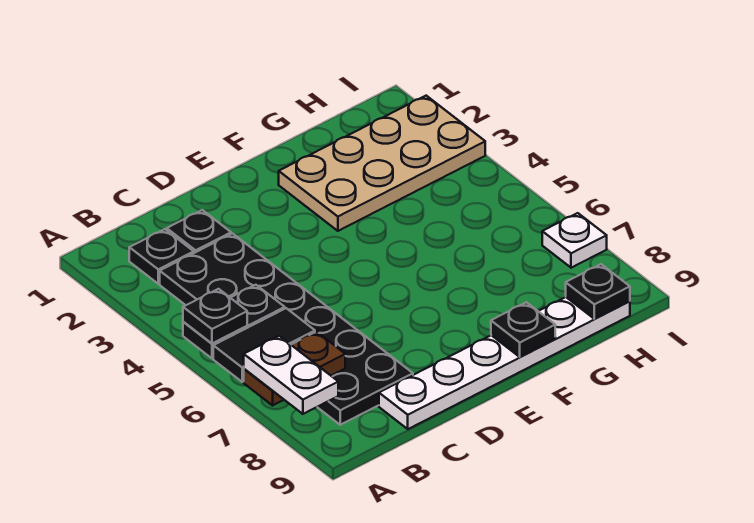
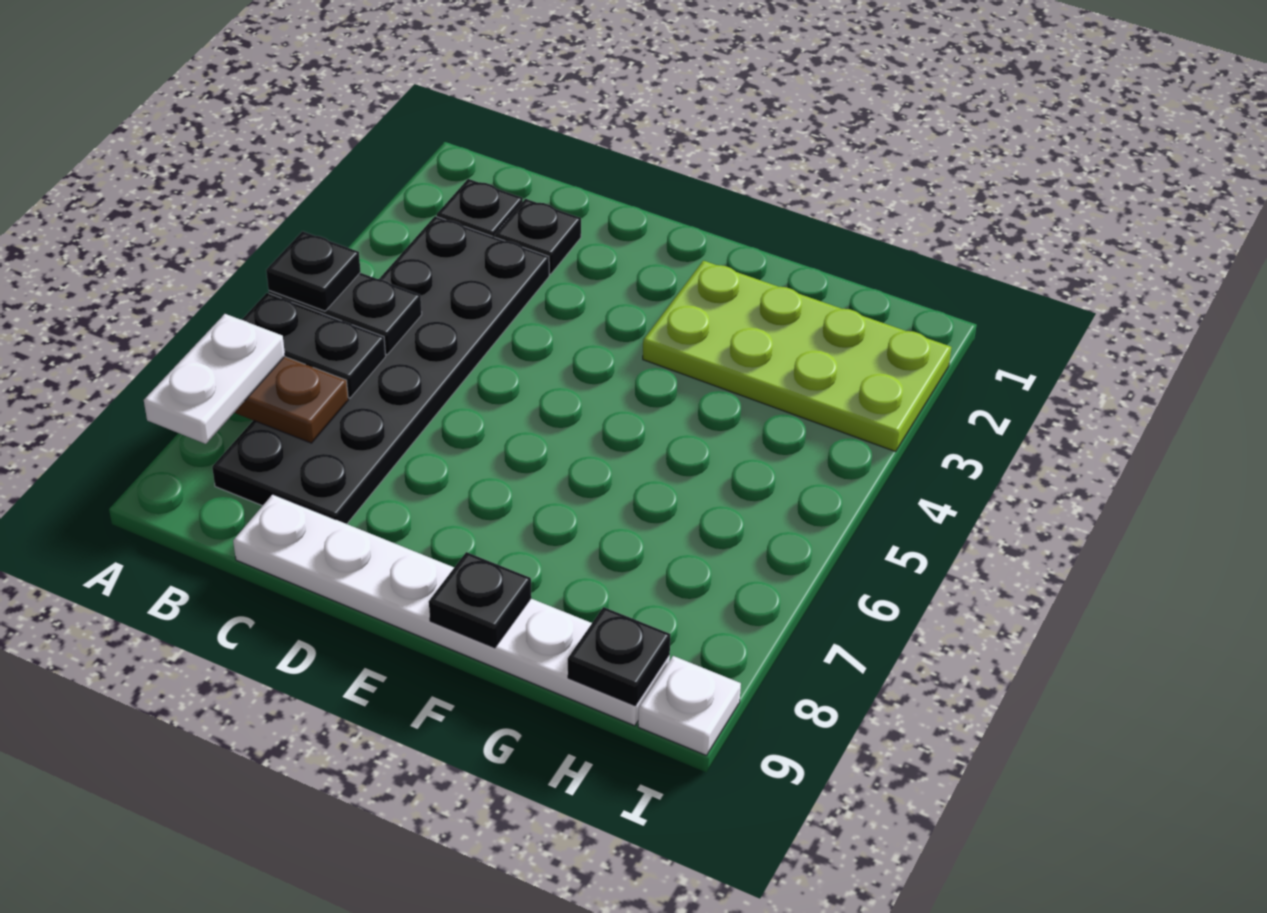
black 1x2 tile [213,308,315,382] -> black 1x2 plate [242,293,386,398]
tan 2x4 plate [279,96,485,231] -> lime 2x4 plate [643,261,951,452]
white 1x1 plate [542,213,607,268] -> white 1x1 plate moved to [638,656,741,756]

